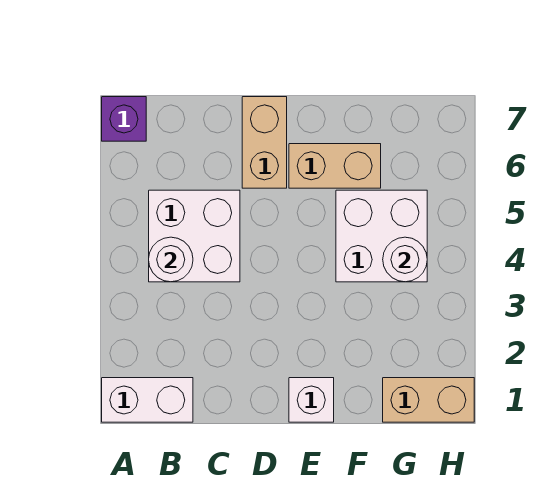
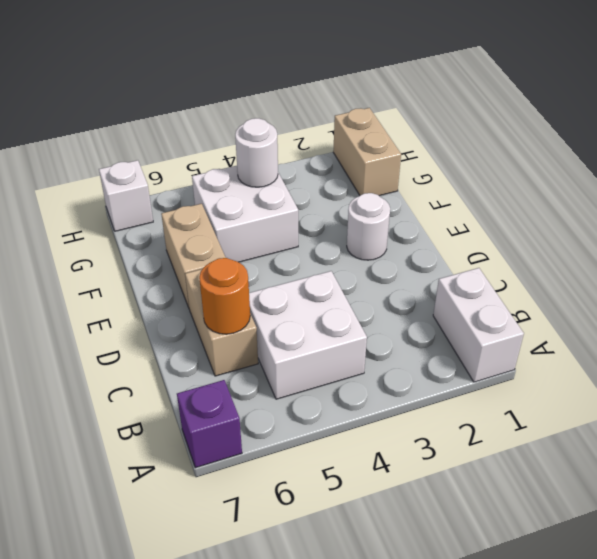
white 1x1 round brick [149,237,193,282] -> white 1x1 round brick moved to [347,193,390,260]
none -> orange 1x1 round brick [199,258,250,334]
tan 1x2 brick [242,97,287,188] -> tan 1x2 brick turned to [185,269,258,376]
white 1x1 brick [289,378,334,422] -> white 1x1 brick moved to [99,160,153,231]

